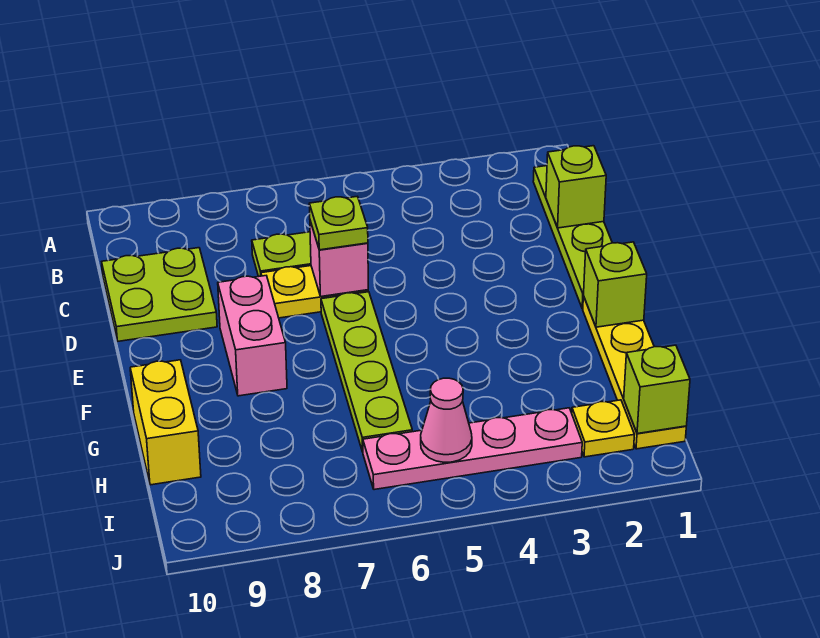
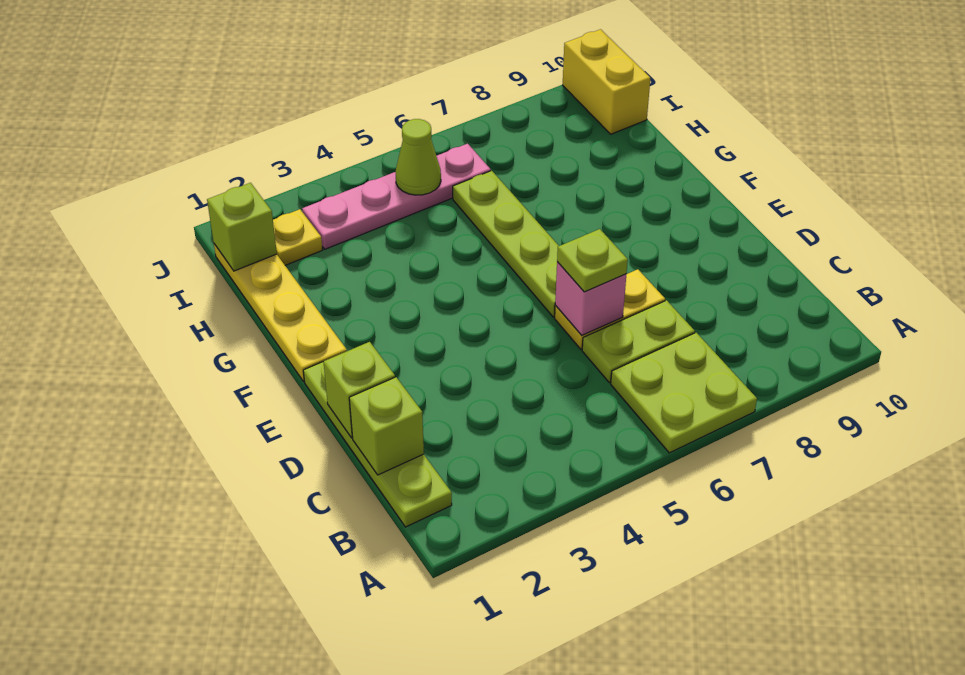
lime 2x2 plate [102,248,217,341] -> lime 2x2 plate moved to [611,333,757,453]
pink 1x2 brick [218,276,287,396] -> none
lime 1x1 brick [584,242,647,327] -> lime 1x1 brick moved to [324,342,395,438]
yellow 1x2 brick [130,360,201,485] -> yellow 1x2 brick moved to [563,29,650,134]
pink 1x1 cone [421,378,472,462] -> lime 1x1 cone [395,119,441,195]

